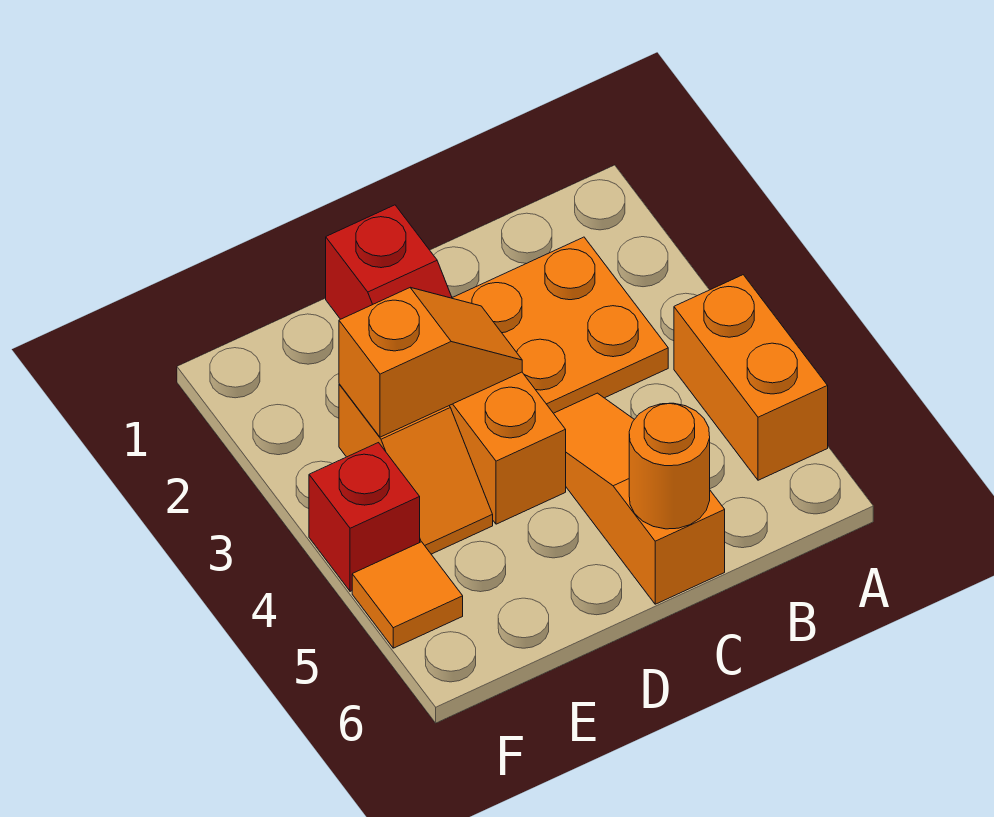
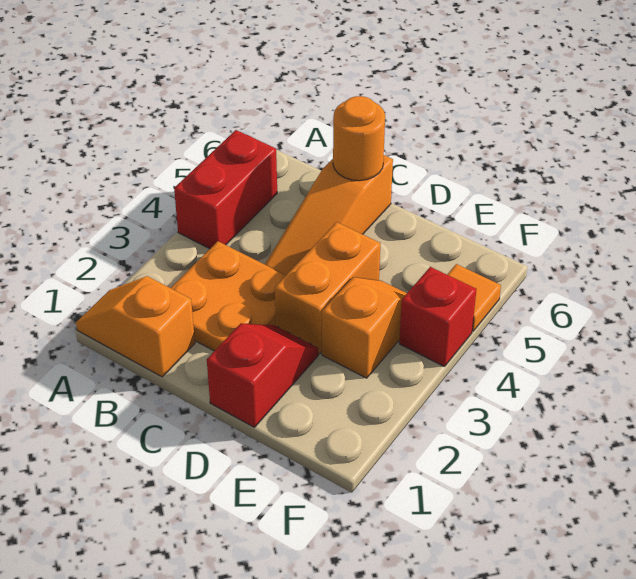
orange 1x2 brick [674,275,828,480] -> red 1x2 brick [174,130,277,249]
orange 1x2 slope [339,288,522,437] -> orange 1x2 slope moved to [76,276,195,377]

